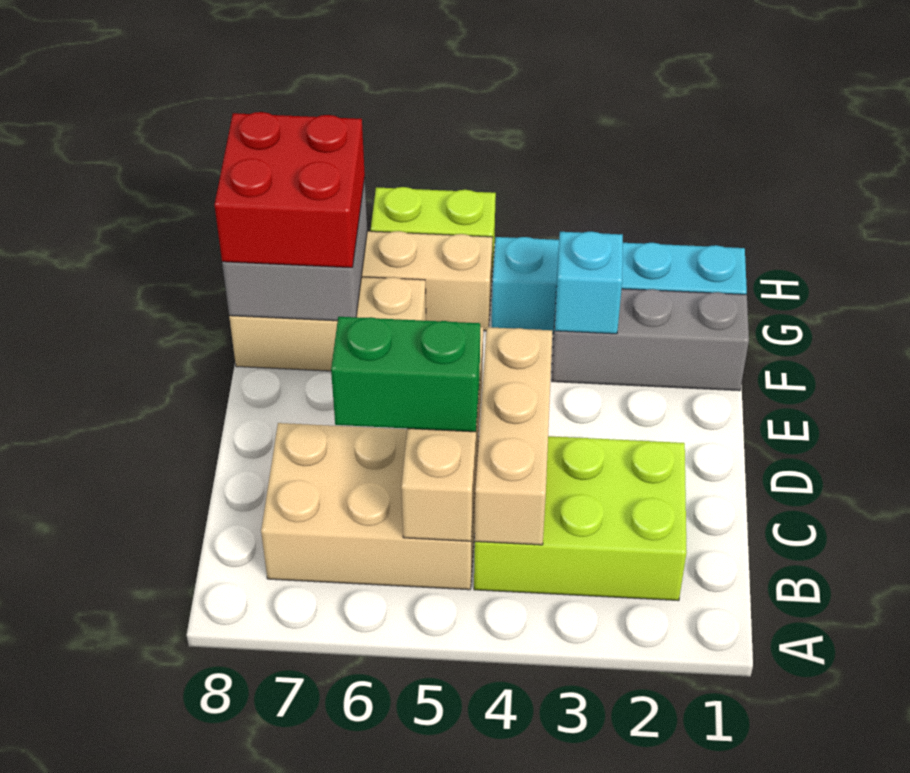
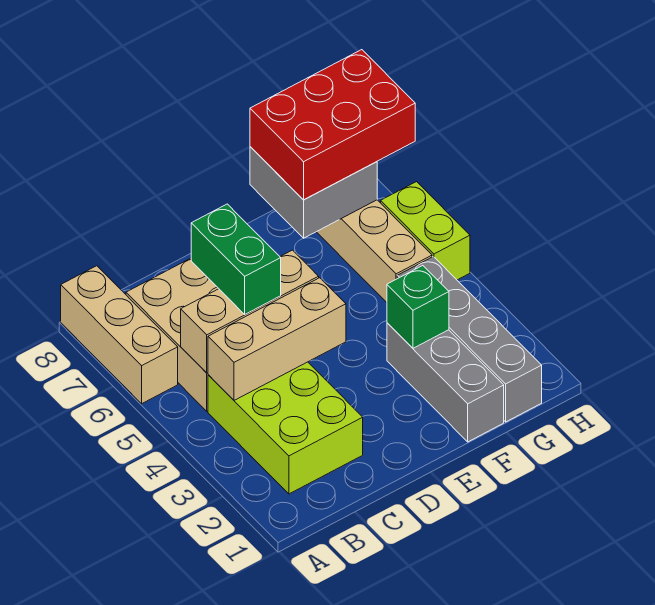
cyan 1x1 brick [555,231,623,334] -> green 1x1 brick [387,266,449,348]
tan 1x3 brick [229,277,426,371] -> tan 1x3 brick moved to [61,266,178,404]
red 2x2 brick [215,112,365,268] -> red 2x3 brick [250,50,415,200]
cyan 1x4 brick [492,237,747,334] -> grey 1x4 brick [397,257,542,422]

